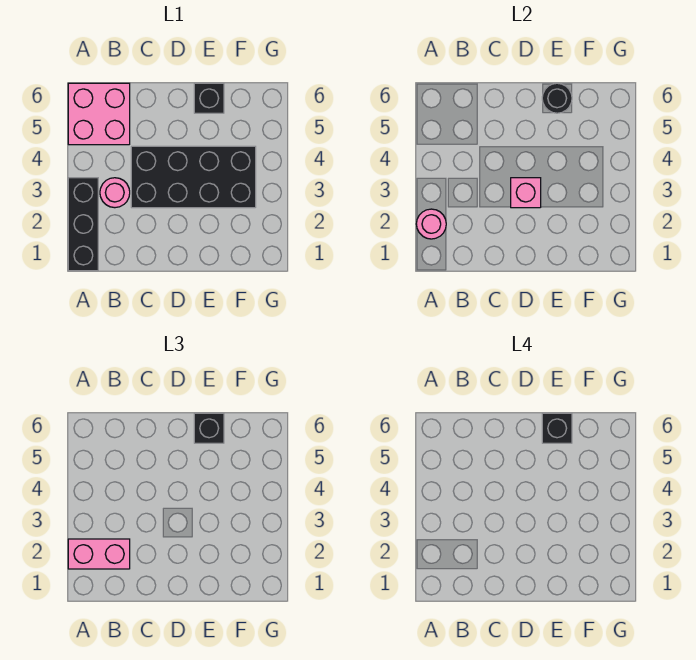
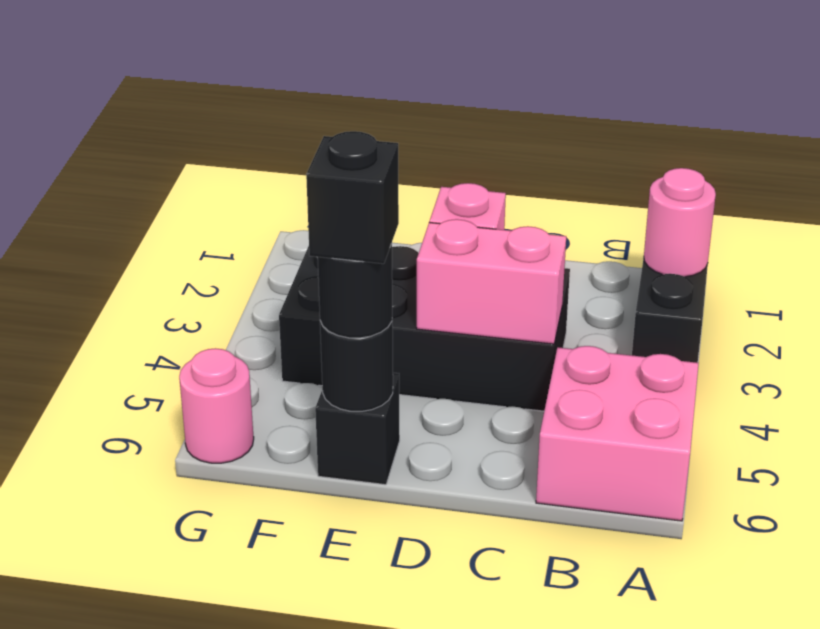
pink 1x2 brick [68,539,130,569] -> pink 1x2 brick moved to [417,219,566,344]
pink 1x1 round brick [100,178,130,208] -> pink 1x1 round brick moved to [179,348,254,463]
black 1x1 brick [194,413,224,443] -> black 1x1 round brick [318,243,392,338]

